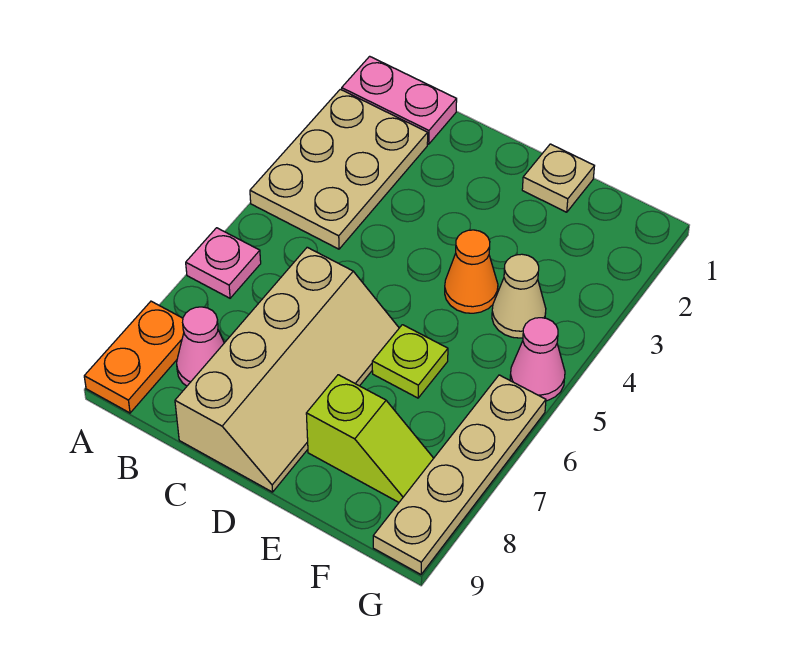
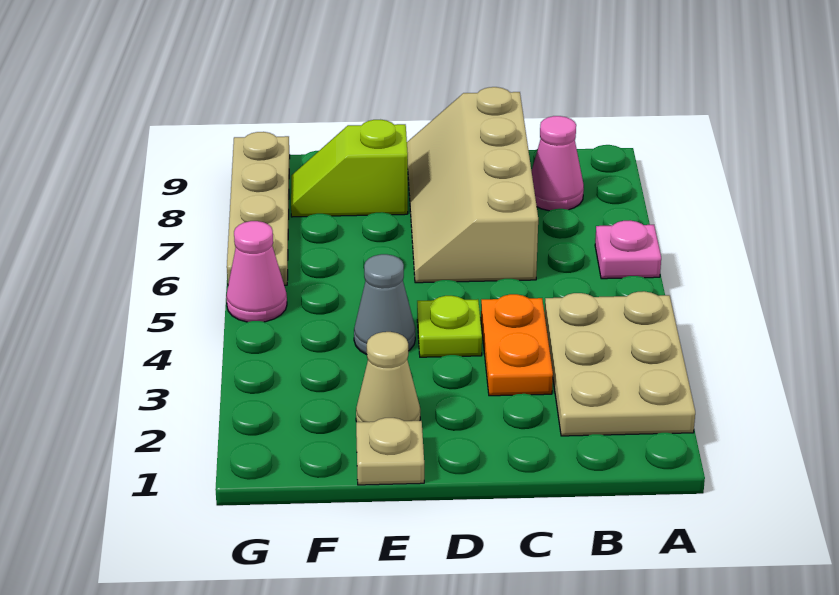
pink 1x2 plate [342,56,457,144] -> none
orange 1x2 plate [84,301,184,413] -> orange 1x2 plate moved to [481,294,553,396]
orange 1x1 cone [445,230,498,313] -> grey 1x1 cone [354,254,415,355]
lime 1x1 plate [372,325,448,398] -> lime 1x1 plate moved to [417,296,482,357]
tan 1x1 cone [492,254,546,338] -> tan 1x1 cone moved to [356,332,420,422]

